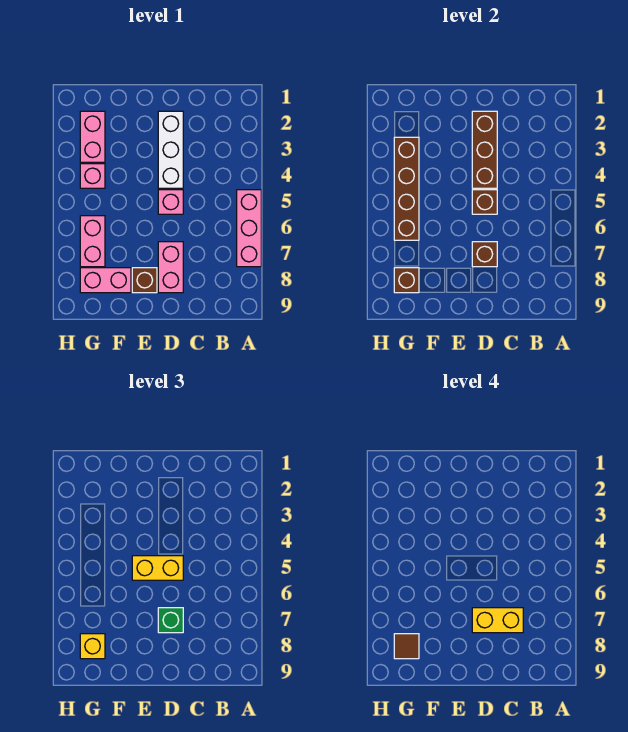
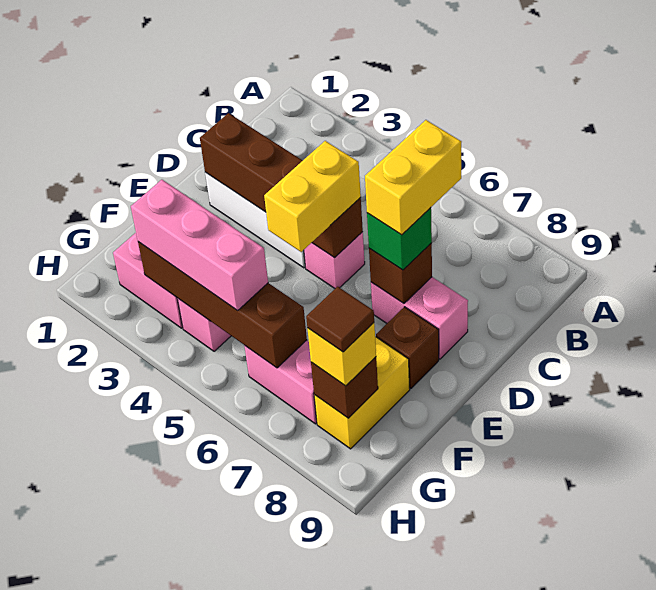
pink 1x3 brick [237,190,261,267] -> pink 1x3 brick moved to [131,180,268,311]
pink 1x2 brick [80,268,131,293] -> yellow 1x2 brick [314,337,410,449]

